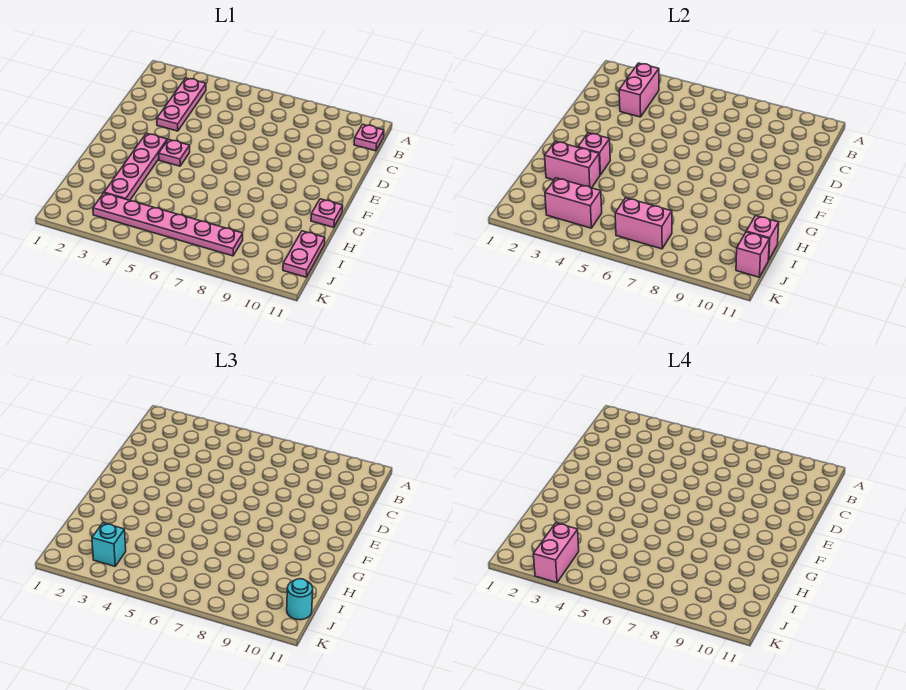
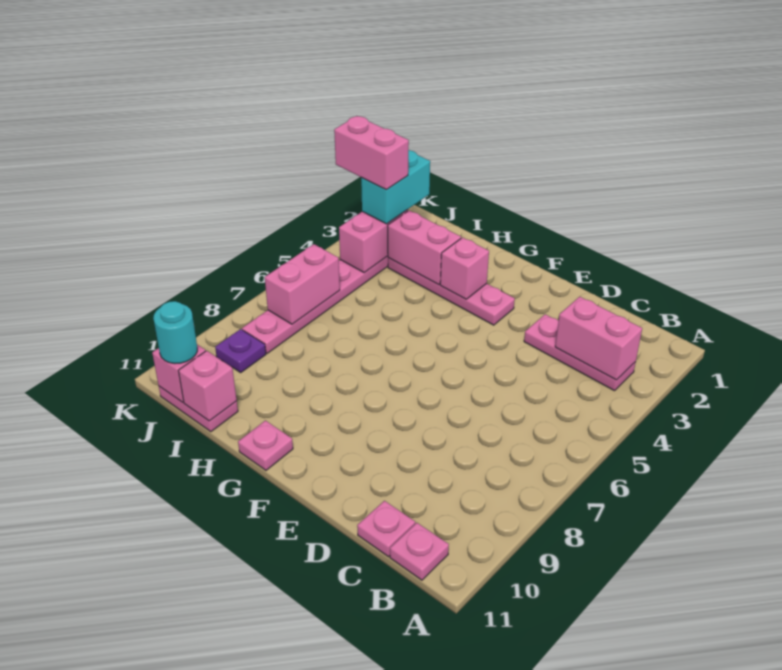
pink 1x1 plate [159,139,190,166] -> pink 1x1 plate moved to [357,501,415,557]
pink 1x2 brick [545,141,600,188] -> pink 1x2 brick turned to [388,211,461,285]
cyan 1x1 brick [92,523,126,566] -> cyan 1x2 brick [361,150,430,224]
none -> purple 1x1 plate [215,329,266,373]

